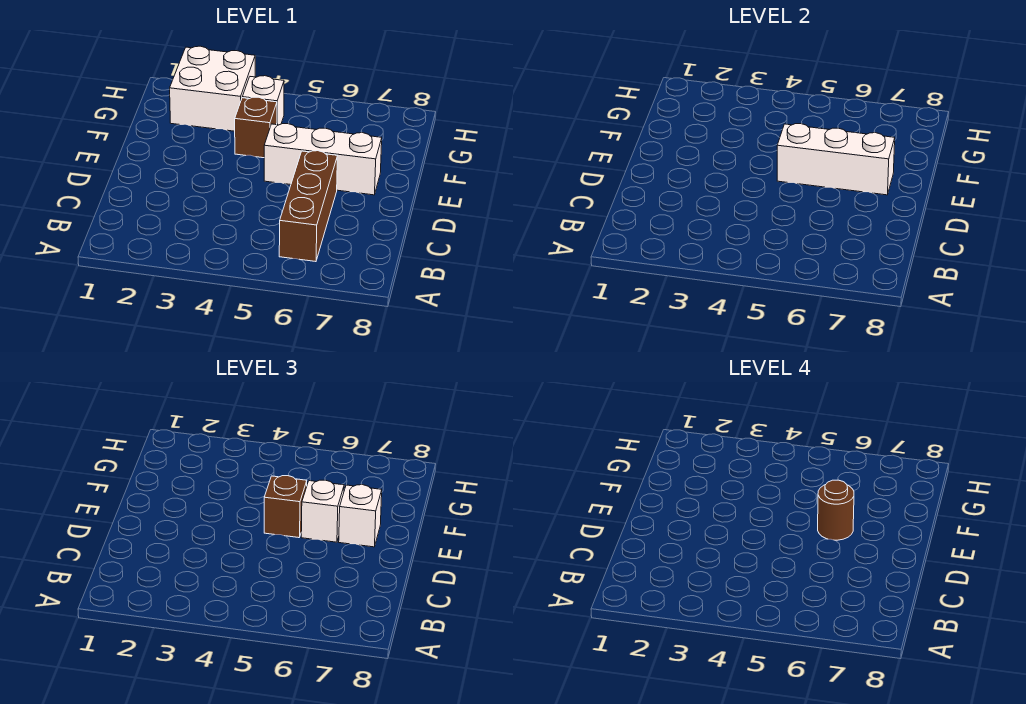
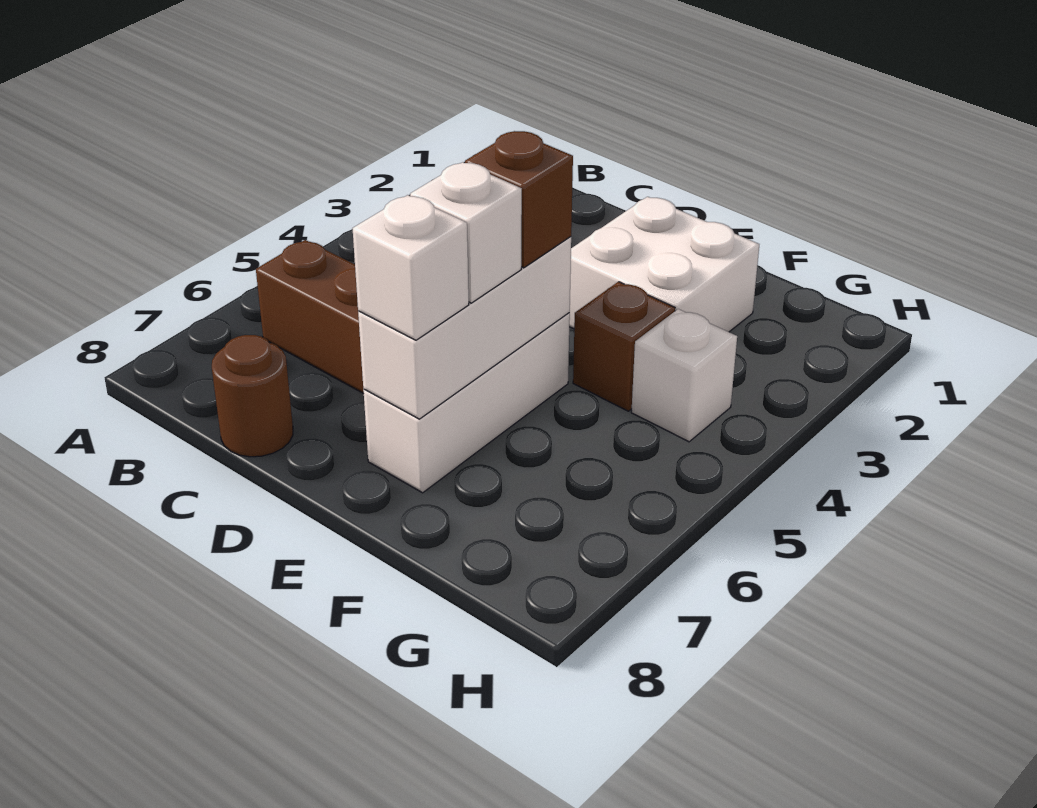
brown 1x1 round brick [818,480,854,540] -> brown 1x1 round brick moved to [212,335,293,457]
white 2x2 brick [170,46,255,131] -> white 2x2 brick moved to [569,197,759,332]

